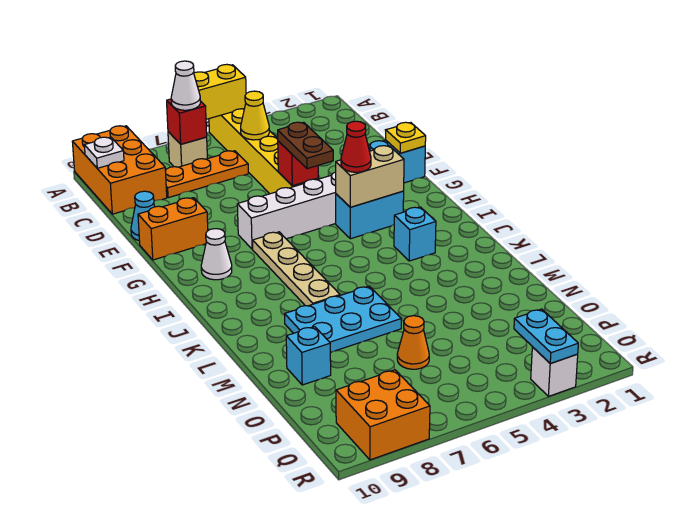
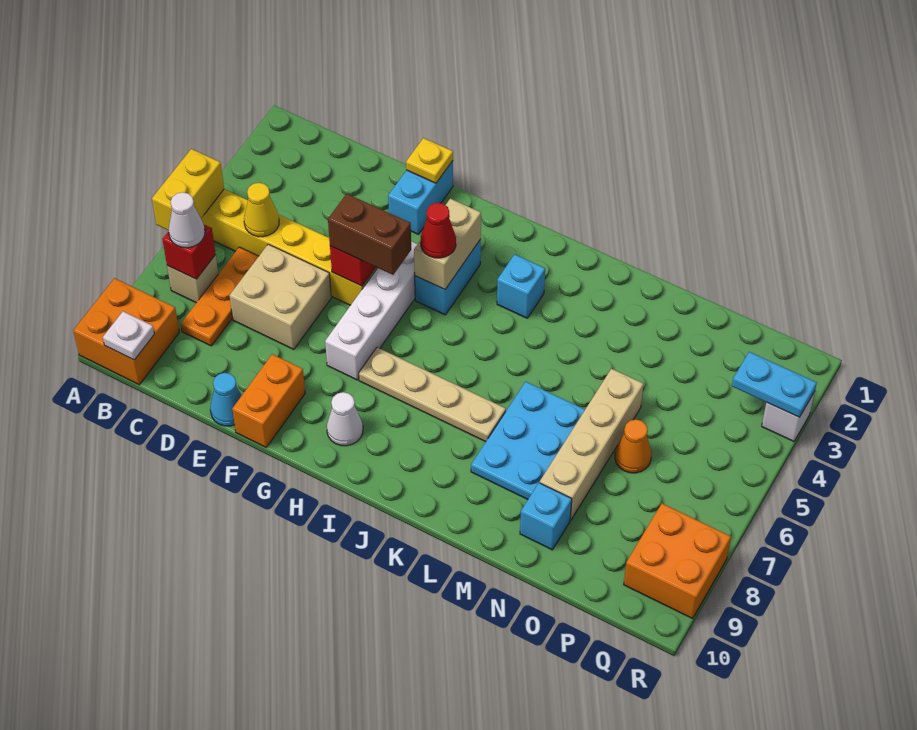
orange 2x3 brick [72,126,167,214] -> orange 2x2 brick [73,278,179,385]
none -> tan 2x2 brick [229,244,331,349]
brown 1x2 plate [278,122,333,169] -> brown 1x2 brick [328,194,411,275]
none -> tan 1x4 brick [540,369,643,520]

